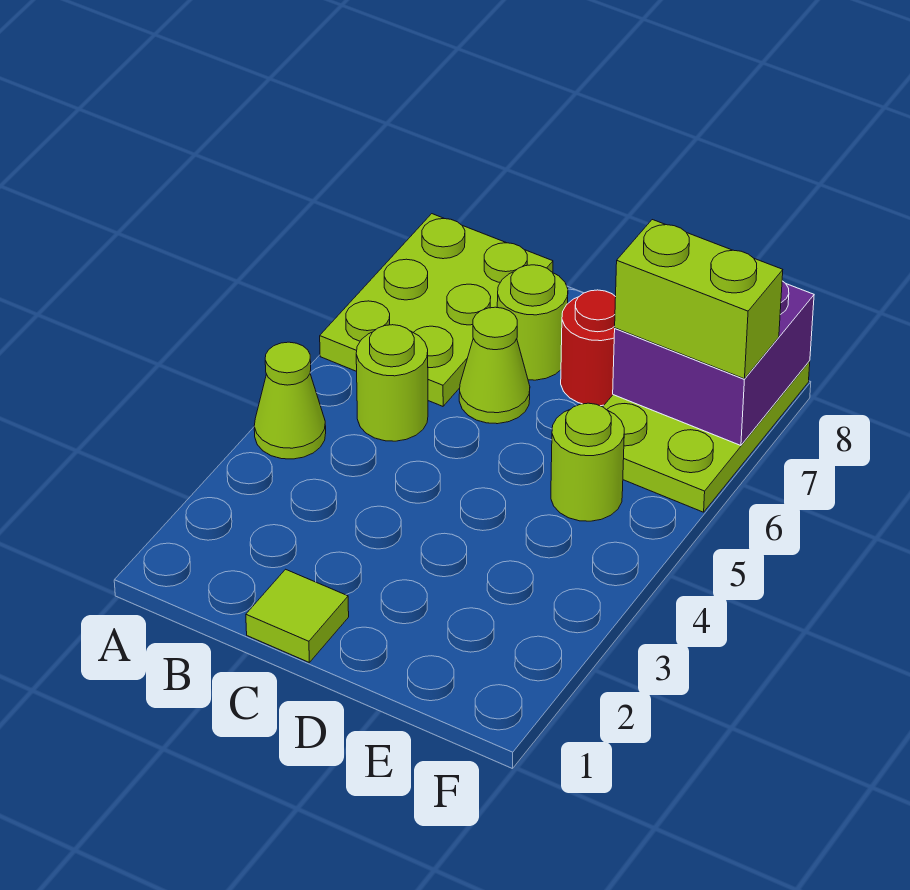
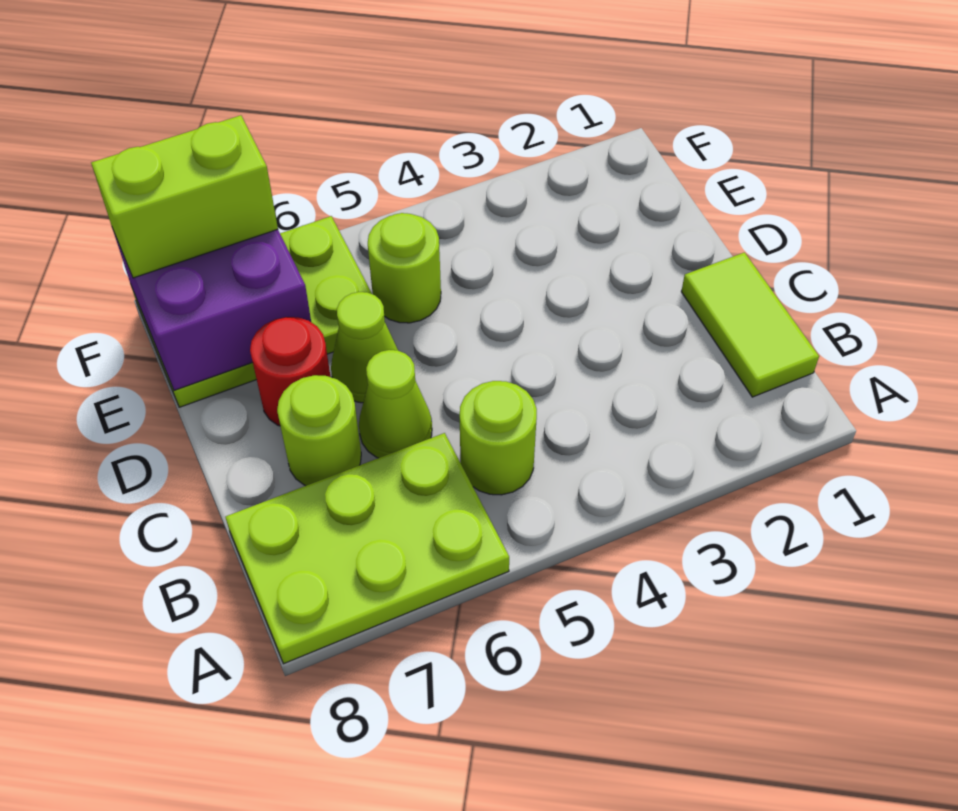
lime 1x1 cone [254,342,326,459] -> lime 1x1 cone moved to [331,292,398,403]
lime 1x1 tile [246,569,349,662] -> lime 1x2 tile [681,252,819,397]
lime 1x2 brick [615,220,783,379] -> lime 1x2 brick turned to [91,115,278,278]

